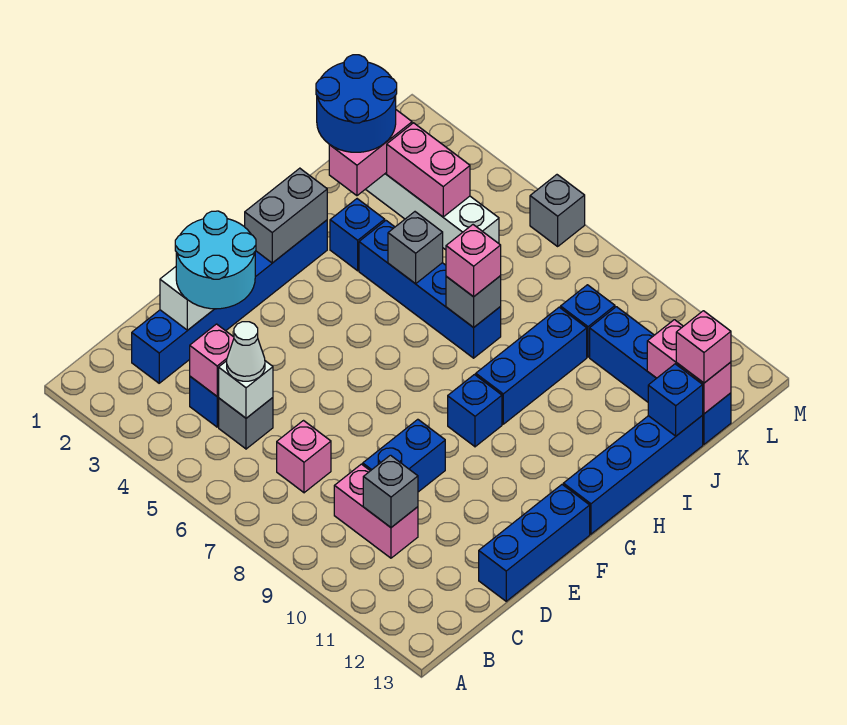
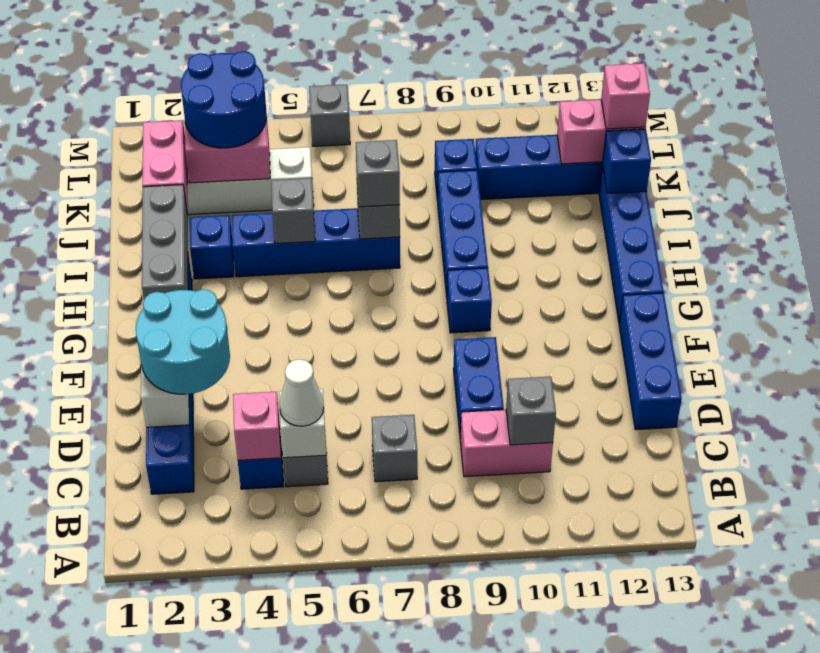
pink 1x1 brick [277,421,331,493] -> grey 1x1 brick [372,415,417,482]
grey 1x2 brick [245,168,327,263] -> grey 1x3 brick [142,185,188,299]
pink 1x1 brick [446,225,501,297] -> grey 1x1 brick [356,140,400,207]
blue 2x2 round brick [316,55,397,152] -> blue 2x2 round brick moved to [181,51,267,148]

